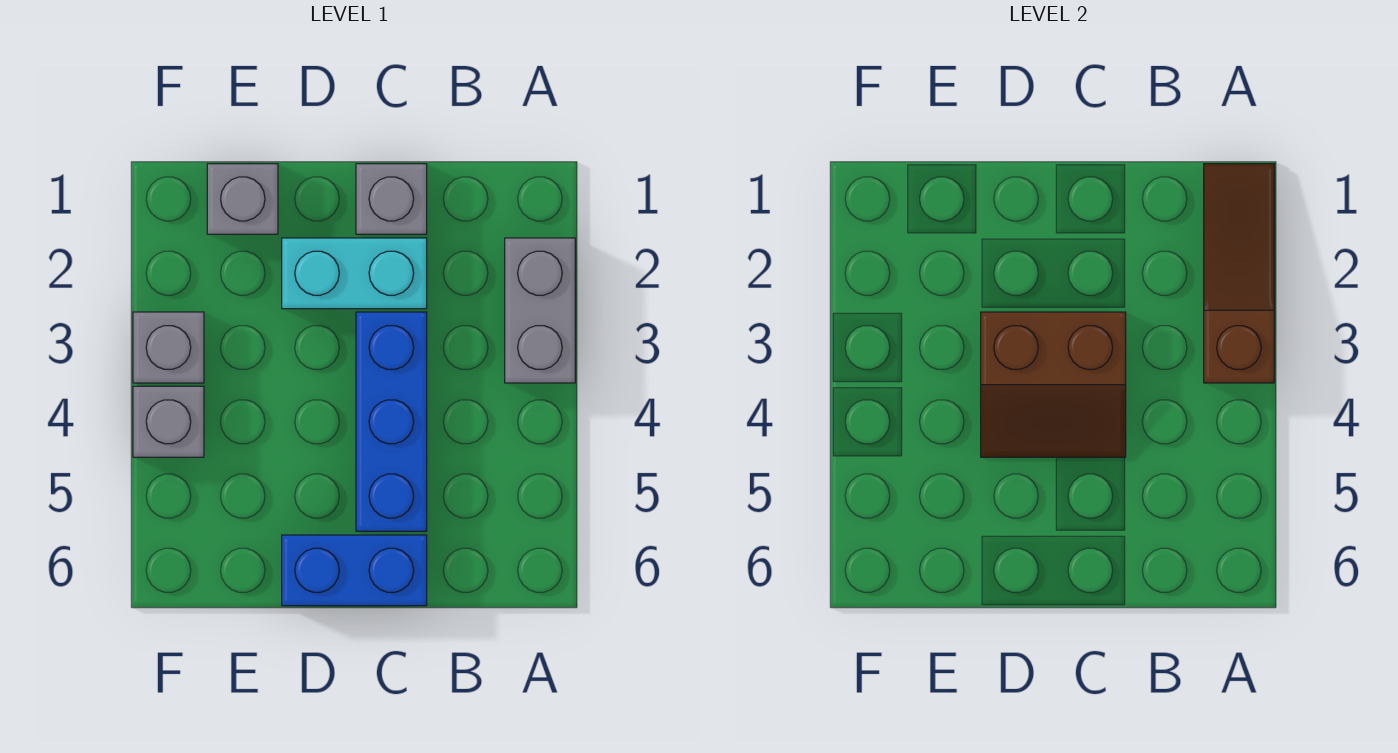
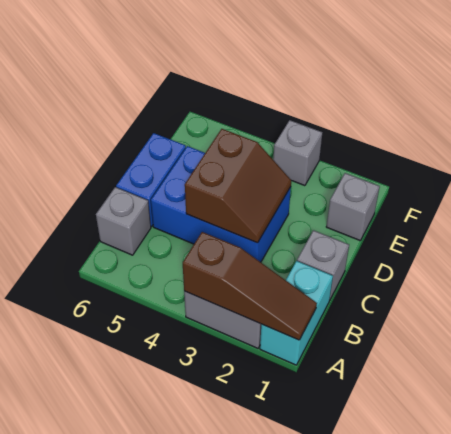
cyan 1x2 brick [282,238,427,309] -> cyan 1x2 brick moved to [260,261,333,365]
blue 1x3 brick [356,312,427,531] -> blue 2x3 brick [151,146,291,262]
brown 2x2 slope [981,312,1126,457] -> brown 2x2 slope turned to [185,129,291,243]
grey 1x1 brick [133,386,204,457] -> grey 1x1 brick moved to [96,187,151,255]

